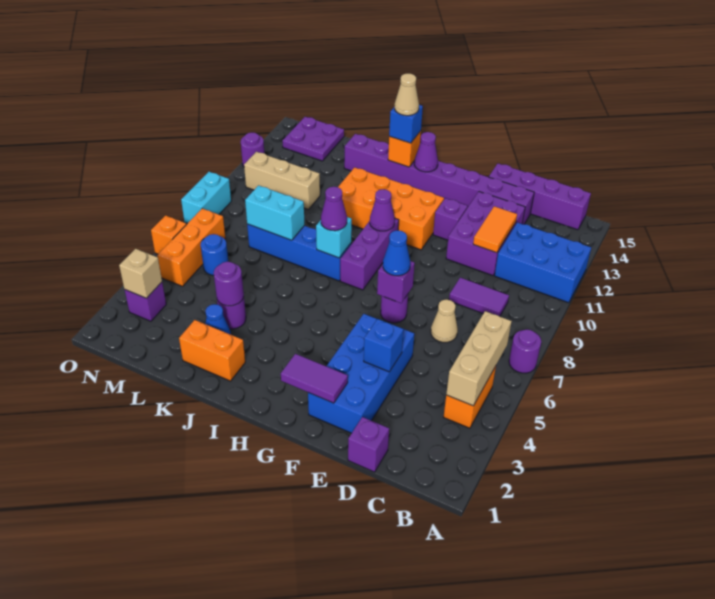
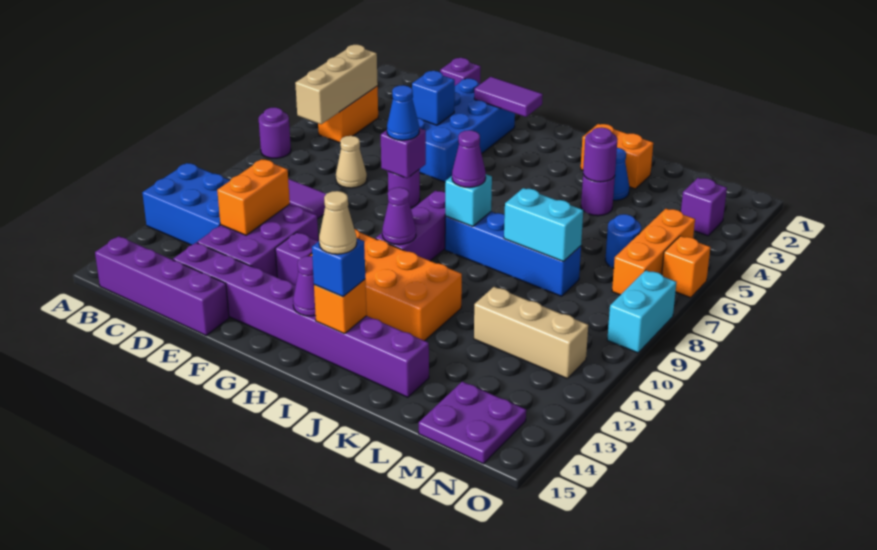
orange 1x2 tile [473,206,517,253] -> orange 1x2 brick [217,159,290,235]
tan 1x1 brick [119,249,162,298] -> none
purple 1x1 round brick [241,132,264,167] -> none

